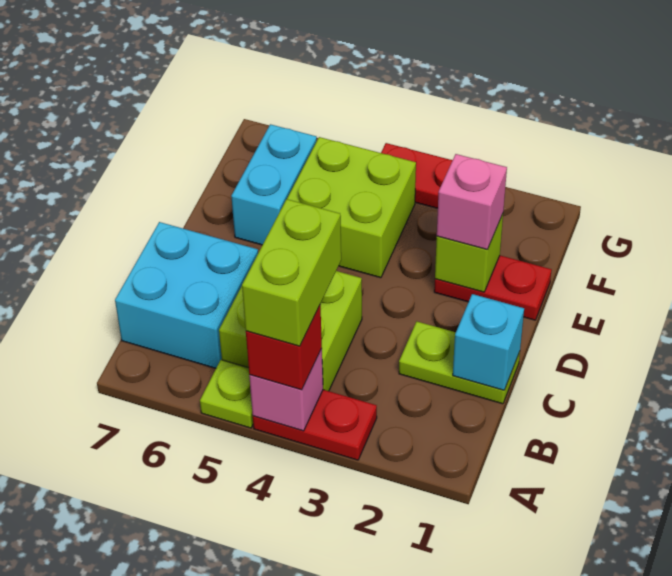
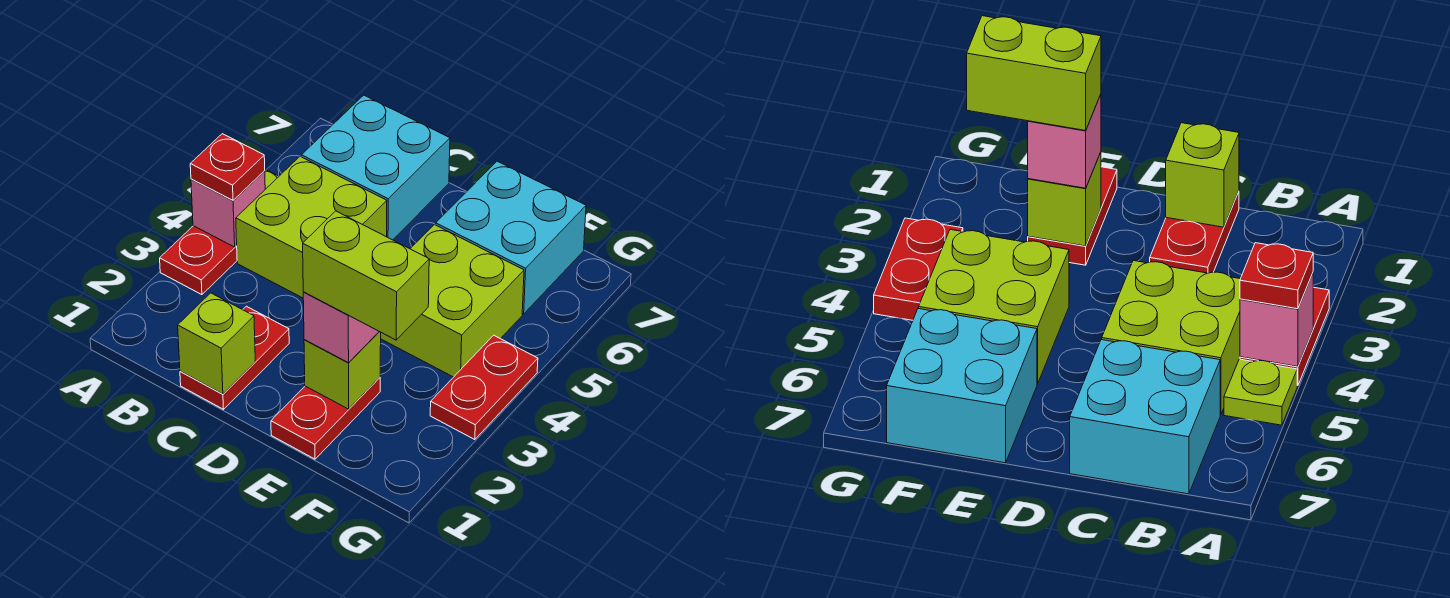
red 1x1 brick [246,306,322,390] -> red 1x1 plate [190,134,265,200]
lime 1x2 brick [242,199,341,346] -> lime 1x2 brick moved to [303,211,429,340]
lime 1x2 plate [399,322,520,404] -> red 1x2 plate [180,306,289,409]
cyan 1x1 brick [453,294,524,390] -> lime 1x1 brick [178,293,255,394]
cyan 1x2 brick [231,124,317,245] -> cyan 2x2 brick [436,161,586,314]

